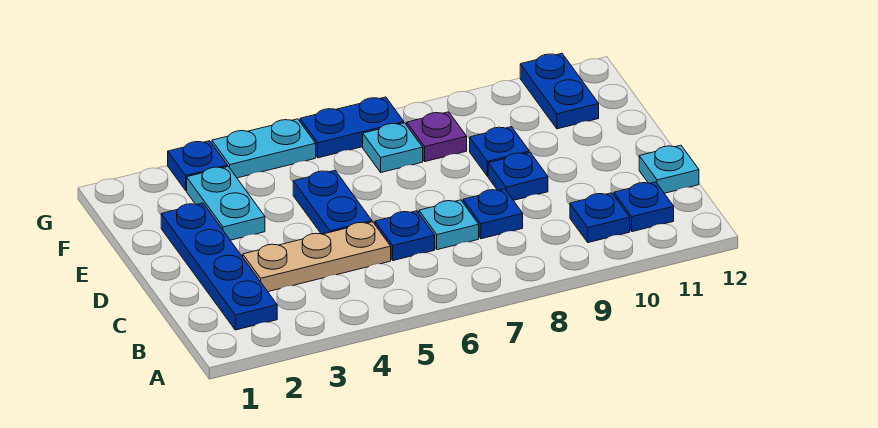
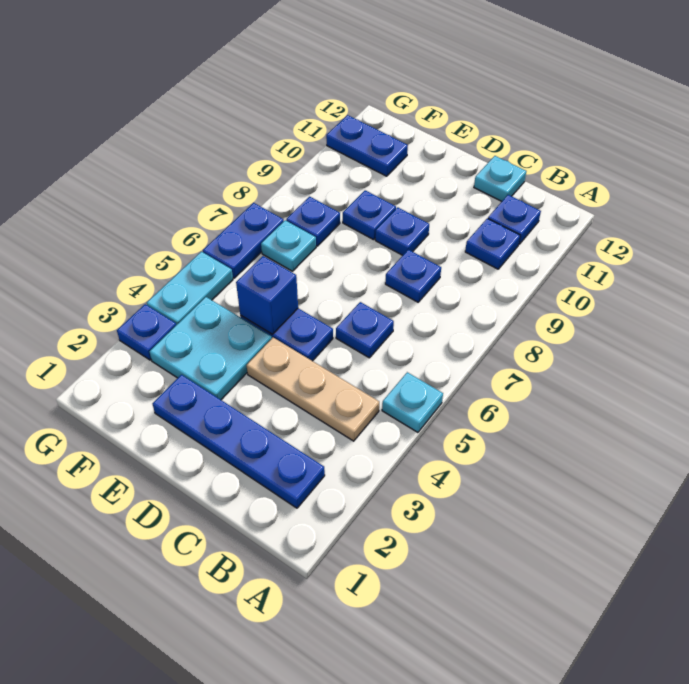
tan 1x3 plate [243,222,391,292] -> tan 1x3 plate turned to [247,338,379,441]
cyan 1x1 plate [419,200,479,250] -> cyan 1x1 plate moved to [382,372,443,432]
cyan 1x2 plate [187,167,265,240] -> cyan 2x2 plate [150,297,272,400]
none -> blue 1x1 brick [236,256,298,334]
purple 1x1 plate [407,112,467,162] -> blue 1x1 plate [286,197,340,246]

